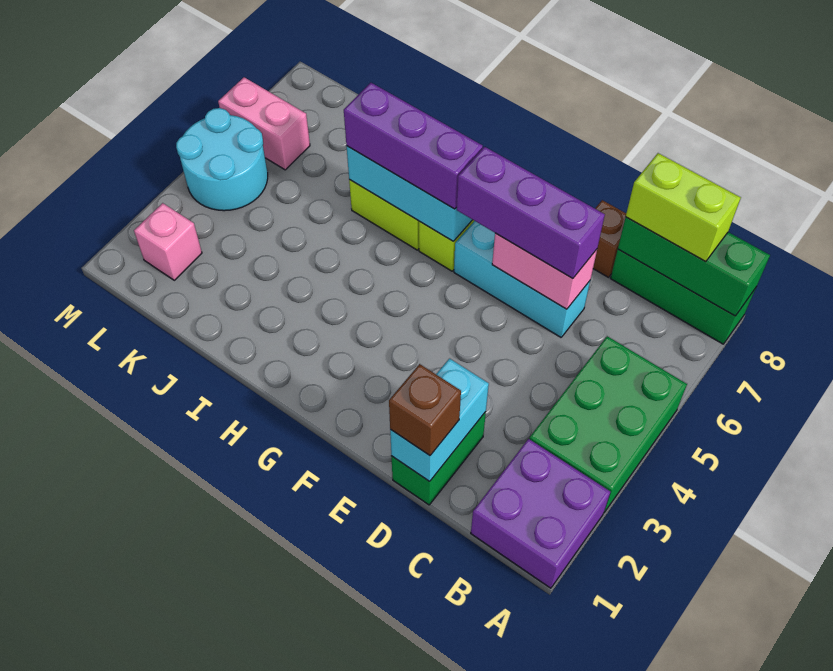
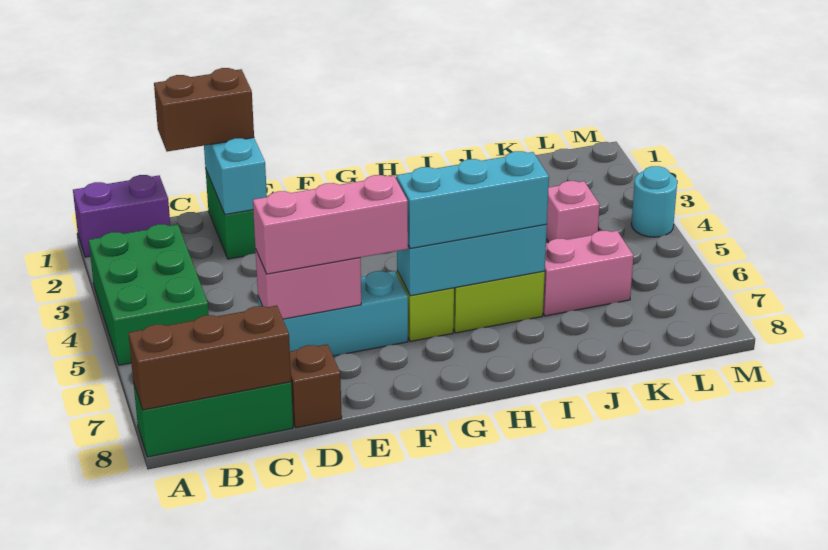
purple 2x2 brick [471,439,610,588] -> purple 1x2 brick [73,175,170,257]
green 1x3 brick [618,217,770,316] -> brown 1x3 brick [129,306,291,410]
lime 1x2 brick [626,153,741,261] -> none
brown 1x1 brick [389,364,461,455] -> brown 1x2 brick [154,68,254,152]
purple 1x3 brick [456,147,605,279] -> pink 1x3 brick [253,175,408,274]
purple 1x3 brick [344,83,483,209] -> cyan 1x3 brick [396,151,549,249]
pink 1x1 brick [134,203,202,280] -> pink 1x1 brick moved to [546,181,600,242]
cyan 2x2 round brick [176,108,268,211] -> cyan 1x1 round brick [631,166,677,237]
pink 1x2 brick [218,77,310,170] -> pink 1x2 brick moved to [543,231,633,316]

